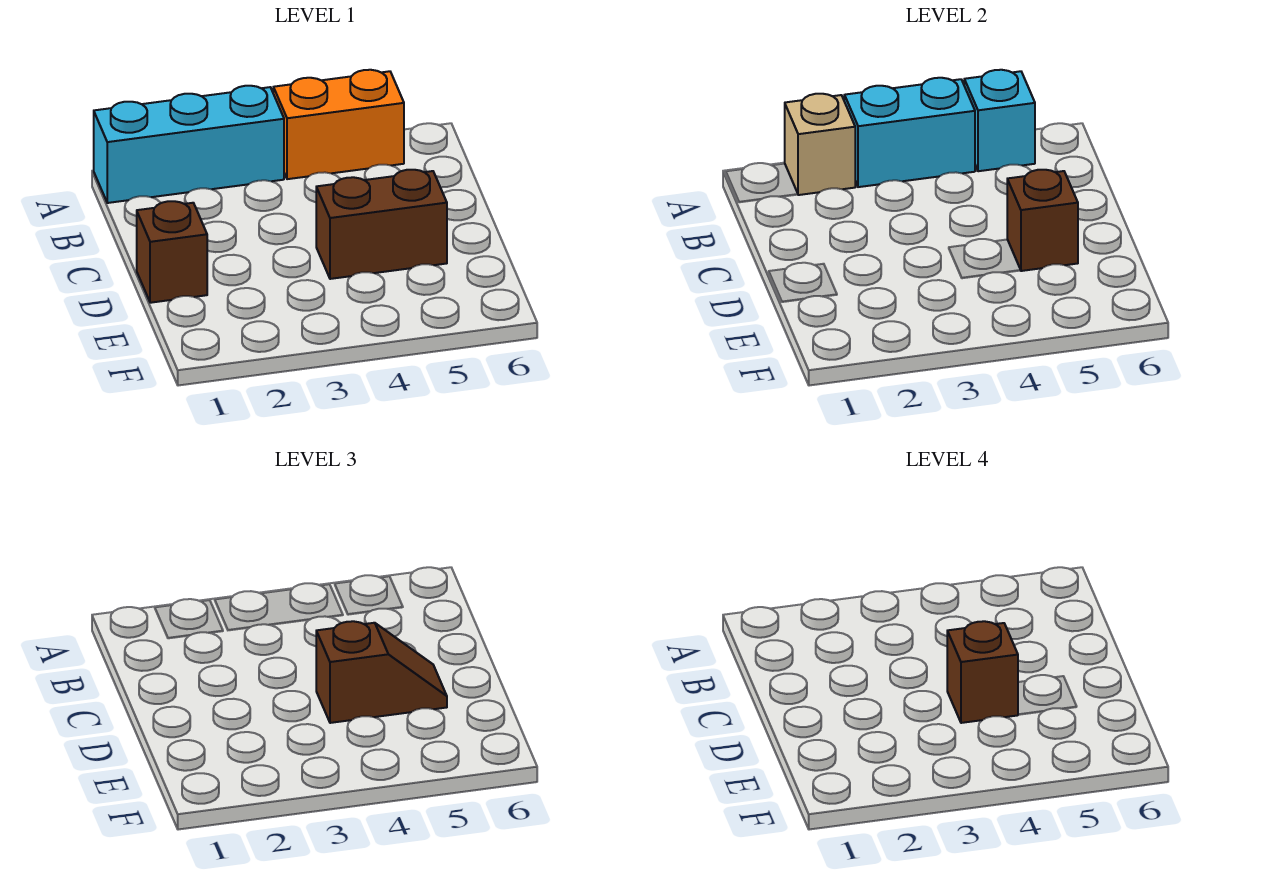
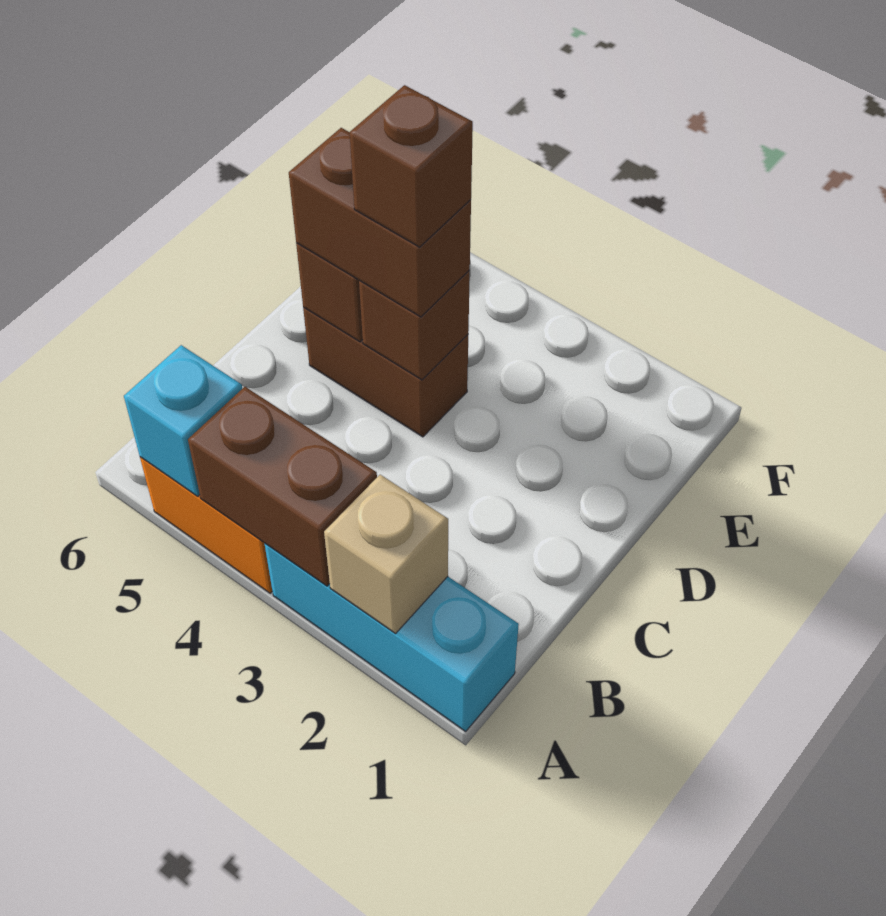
cyan 1x2 brick [844,78,975,187] -> brown 1x2 brick [188,387,377,586]
brown 1x1 brick [137,201,207,303] -> brown 1x1 brick moved to [359,271,470,380]
brown 1x2 slope [316,621,447,723] -> brown 1x2 brick [289,128,471,317]

